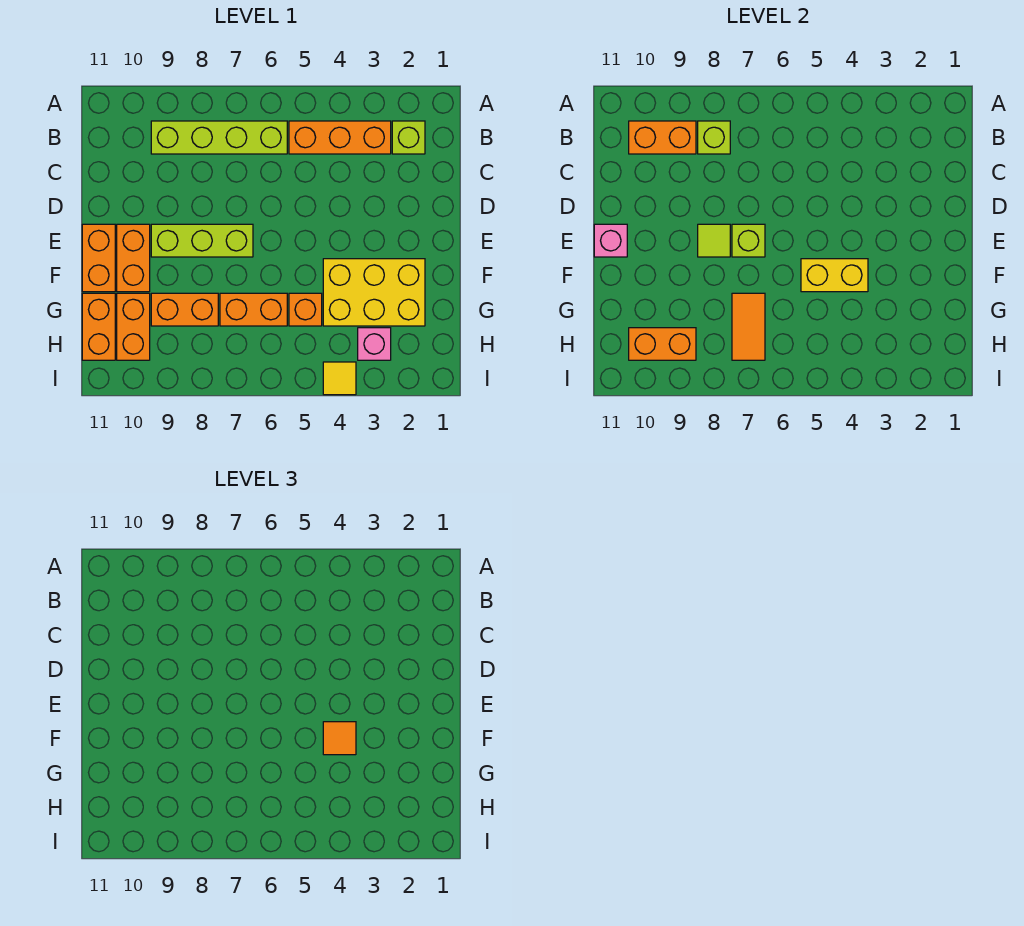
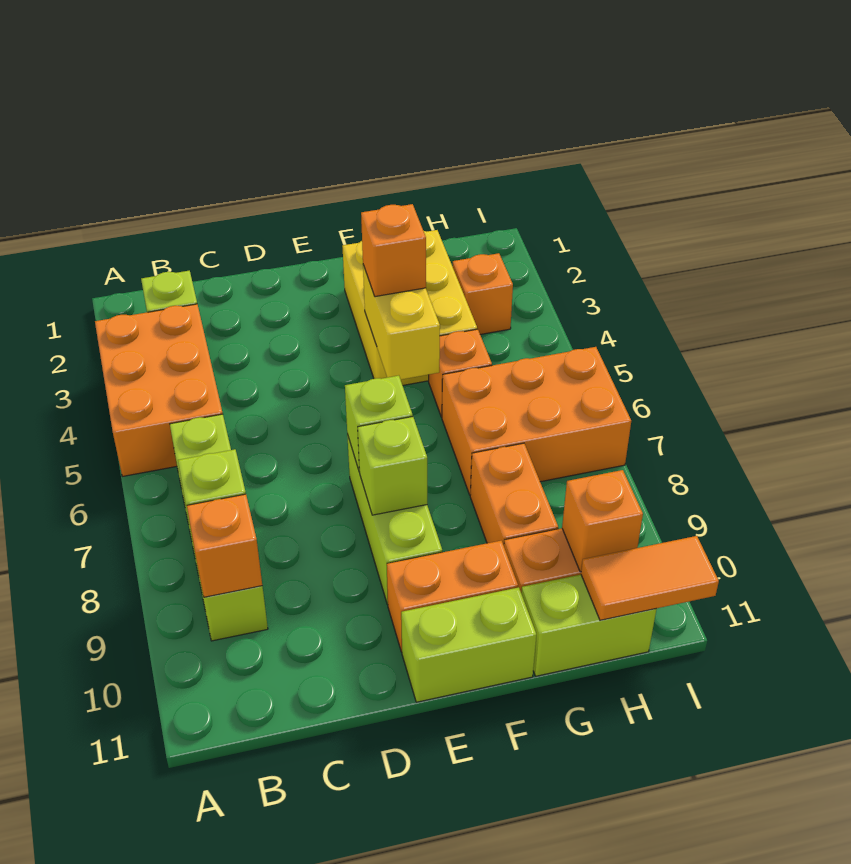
orange 1x3 brick [289,121,391,154] -> orange 2x3 brick [95,304,223,476]
orange 1x2 brick [629,121,696,154] -> orange 1x1 brick [187,494,262,597]
lime 1x1 tile [698,224,730,257] -> lime 1x1 brick [358,417,427,515]
orange 1x2 brick [82,224,115,292] -> lime 1x2 brick [401,587,536,702]
pink 1x1 brick [594,224,627,257] -> none
orange 1x1 tile [323,722,356,755] -> orange 1x1 brick [361,204,426,297]
orange 1x2 brick [220,293,287,326] -> orange 2x3 brick [442,347,631,495]
orange 1x2 tile [732,293,765,360] -> orange 1x2 tile moved to [581,536,719,620]
orange 1x2 brick [82,293,115,360] -> lime 1x2 brick [521,575,656,676]
pink 1x1 brick [358,328,391,360] -> orange 1x1 brick [453,253,513,334]
orange 1x2 brick [629,328,696,360] -> orange 1x1 brick [562,470,643,572]
yellow 1x1 tile [323,362,356,395] -> none

